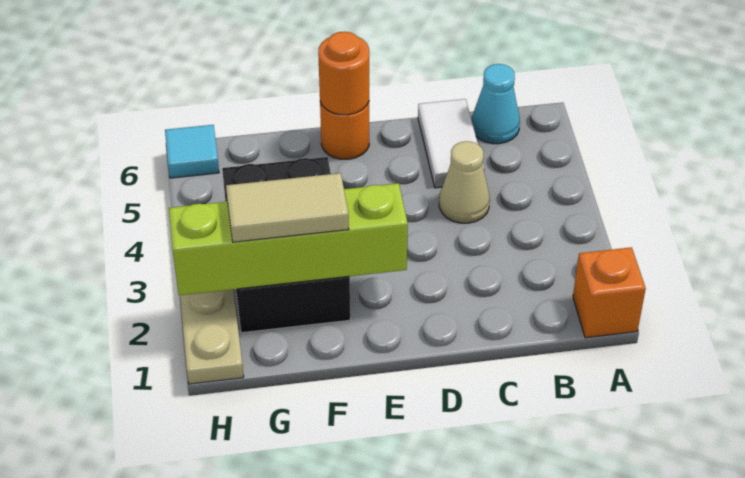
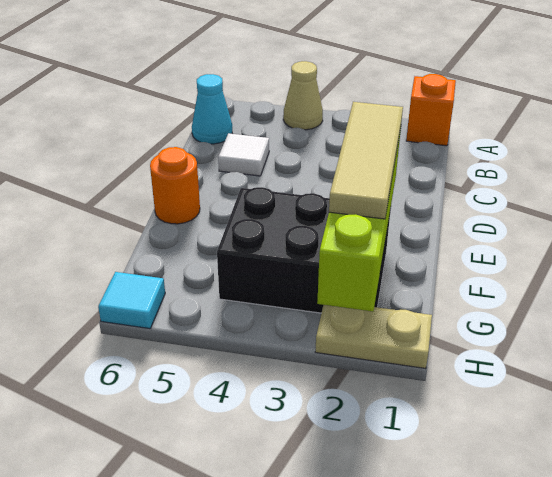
tan 1x1 cone [439,141,490,223] -> tan 1x1 cone moved to [283,61,323,130]
white 1x2 tile [418,99,484,188] -> white 1x1 tile [218,133,269,176]
orange 1x1 round brick [318,31,369,115] -> none
tan 1x2 tile [226,173,349,242] -> tan 1x3 tile [329,102,403,219]

